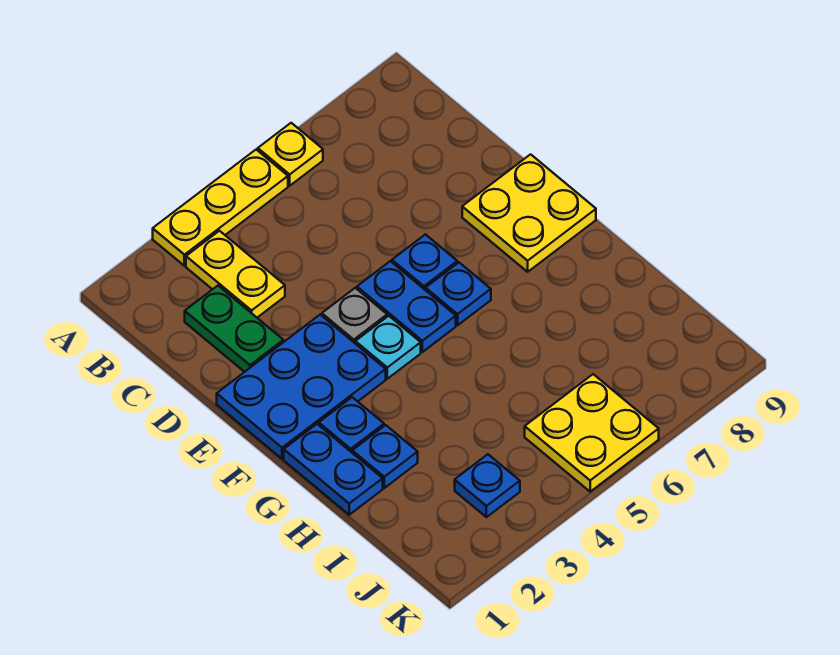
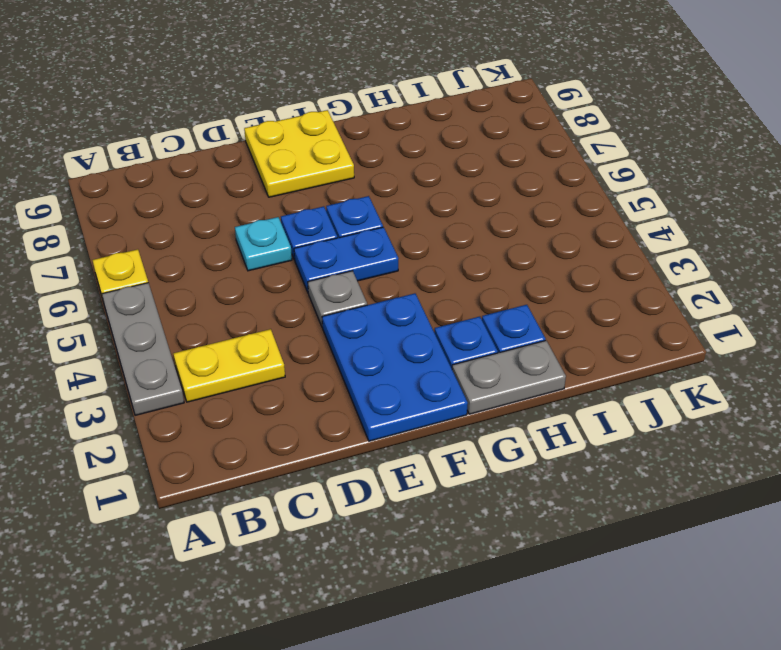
yellow 1x3 plate [153,150,288,266] -> grey 1x3 plate [102,283,184,415]
green 1x2 plate [185,286,283,372] -> none
cyan 1x1 plate [355,316,421,379] -> cyan 1x1 plate moved to [235,217,292,271]
blue 1x2 plate [284,424,383,515] -> grey 1x2 plate [452,341,566,414]
blue 1x1 plate [455,454,520,517] -> none
yellow 2x2 plate [525,374,659,492] -> none

